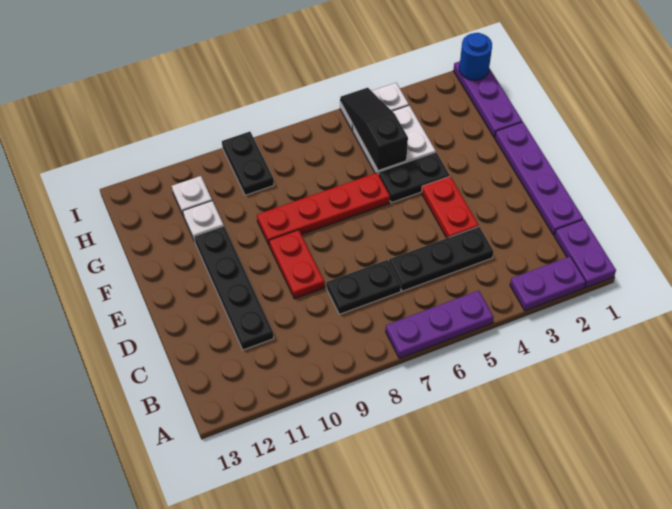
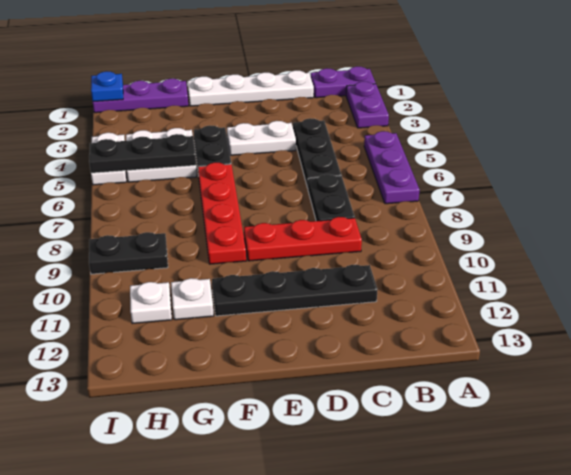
purple 1x4 plate [495,122,583,235] -> white 1x4 plate [187,70,314,106]
red 1x2 plate [422,176,479,238] -> white 1x2 plate [227,121,296,155]
red 1x2 plate [269,230,324,299] -> red 1x3 plate [244,217,362,261]
black 1x3 slope [340,88,408,171] -> black 1x3 plate [89,134,196,173]
blue 1x1 round brick [459,33,492,80] -> blue 1x1 plate [91,71,123,102]

